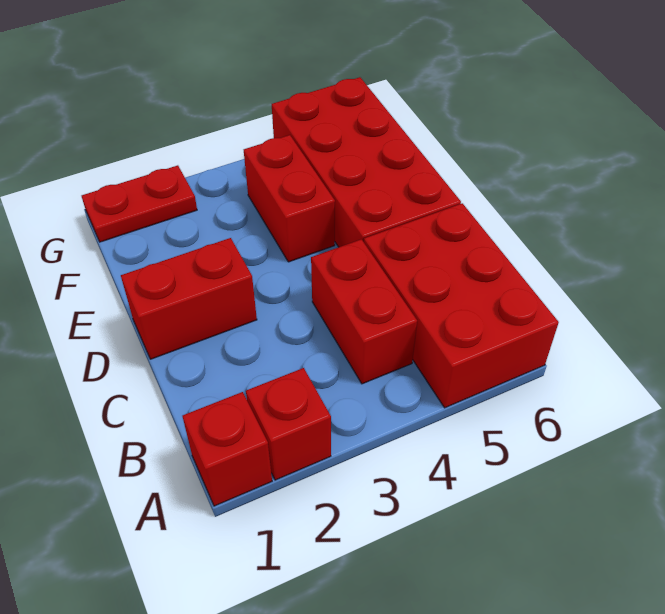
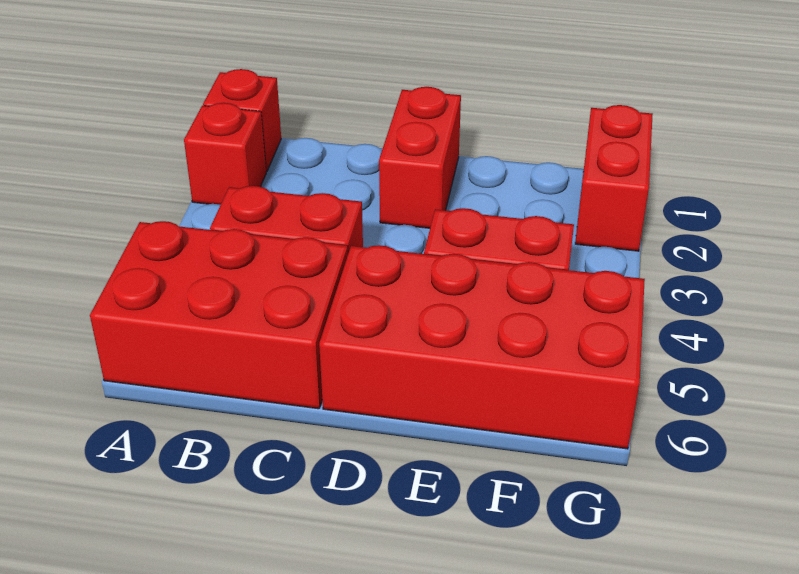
red 1x2 plate [82,165,197,242] -> red 1x2 brick [575,105,653,251]

